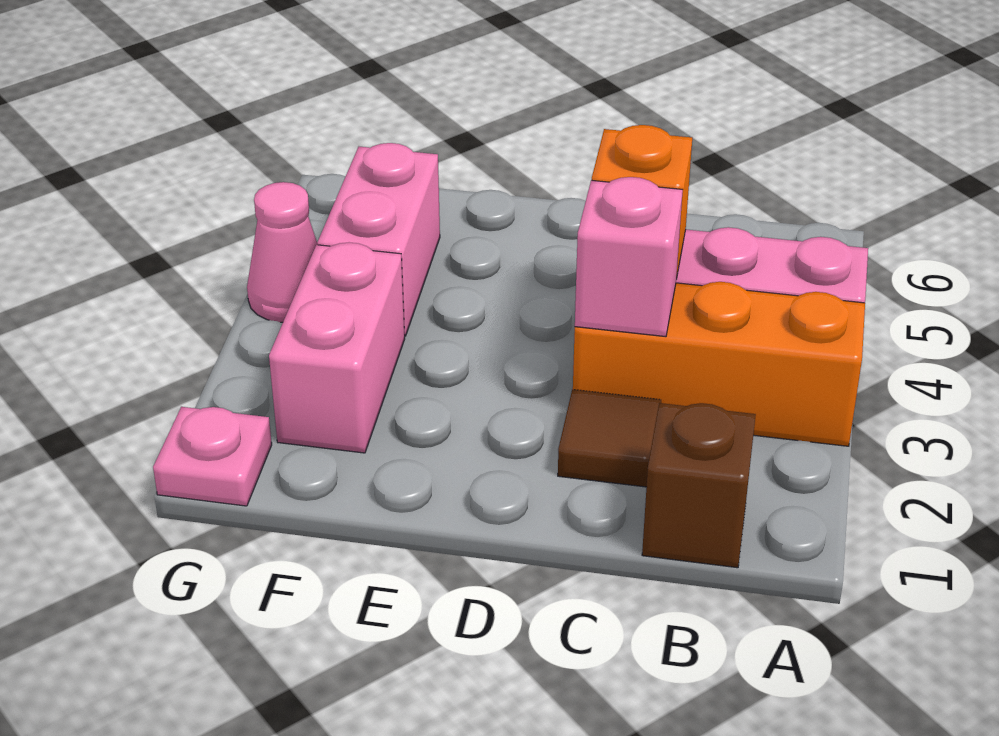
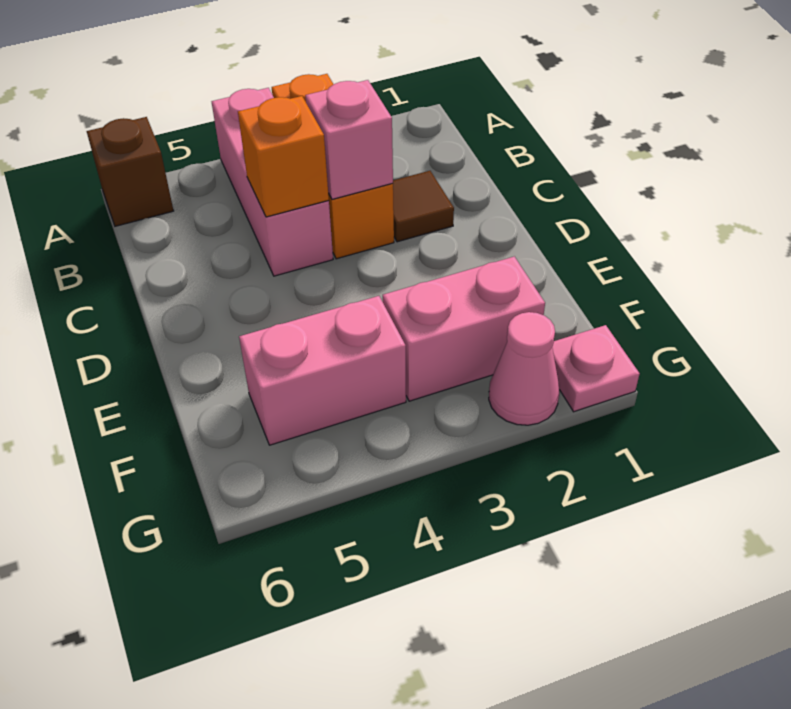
brown 1x1 brick [642,403,756,568] -> brown 1x1 brick moved to [87,117,173,226]
pink 1x1 cone [247,182,318,322] -> pink 1x1 cone moved to [489,312,559,425]

